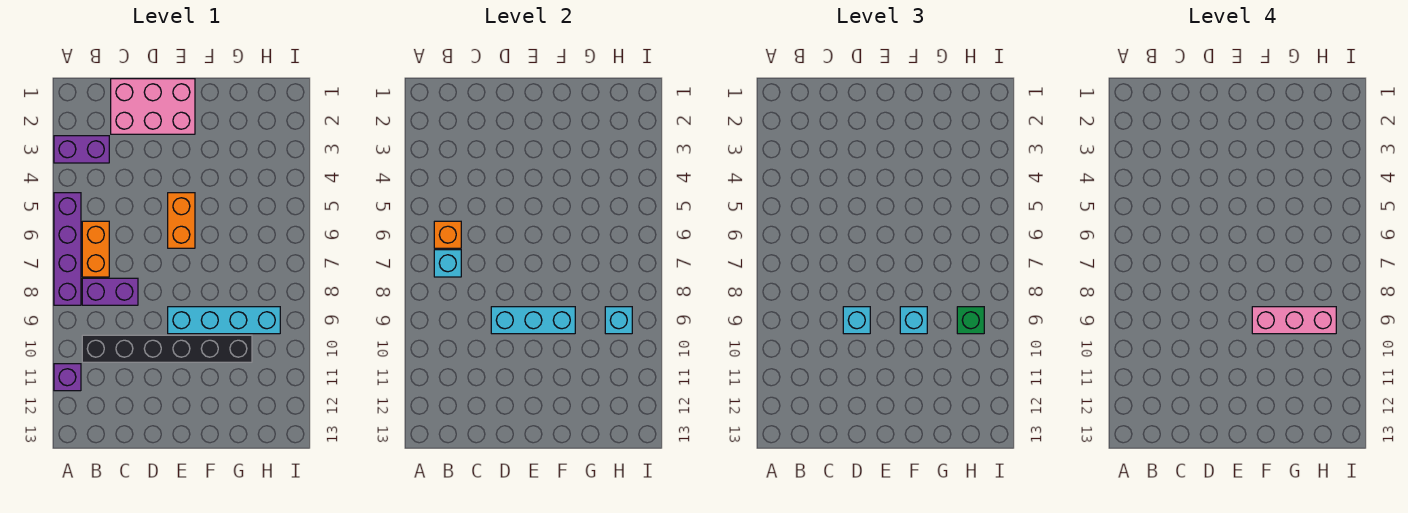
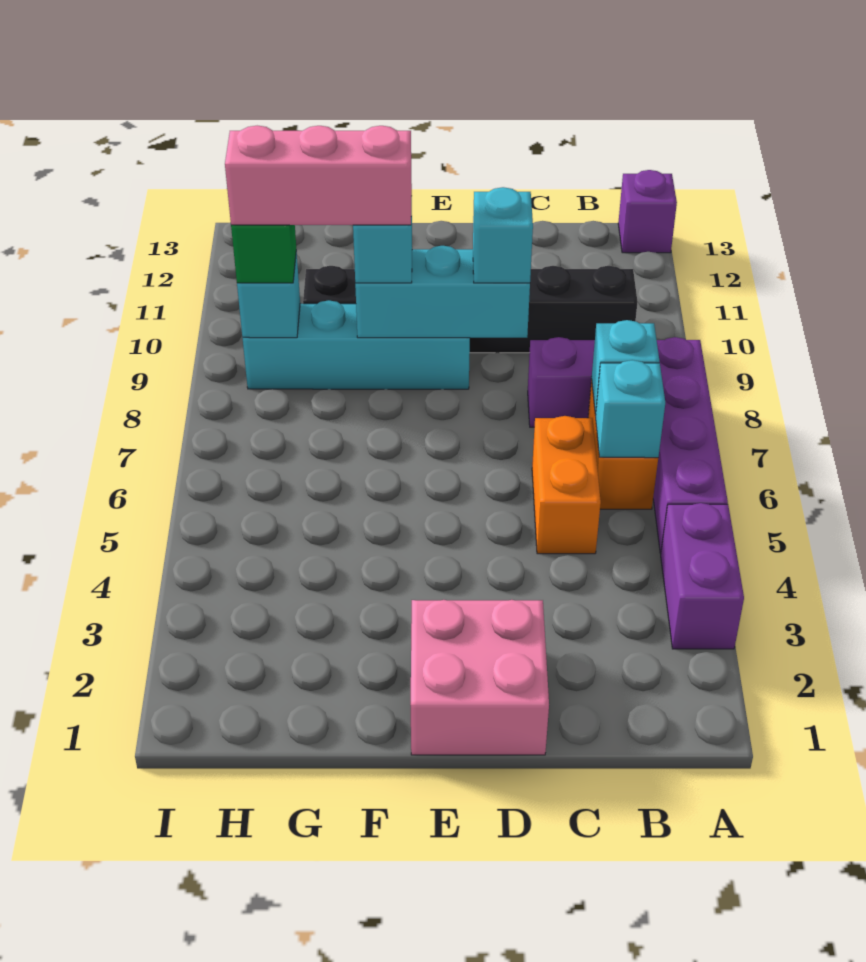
purple 1x2 brick [54,136,109,163] -> purple 1x2 brick turned to [661,503,744,649]
purple 1x1 brick [54,364,81,391] -> purple 1x1 brick moved to [618,170,677,253]
orange 1x1 brick [434,221,461,248] -> cyan 1x1 brick [595,360,665,458]
pink 2x3 brick [111,79,195,134] -> pink 2x2 brick [411,600,549,755]
orange 1x2 brick [168,193,195,248] -> orange 1x2 brick moved to [532,416,601,554]

